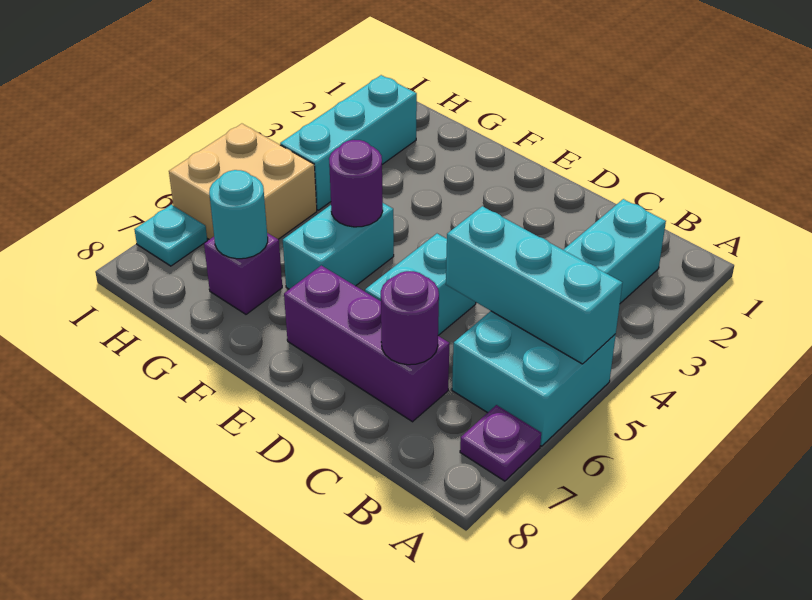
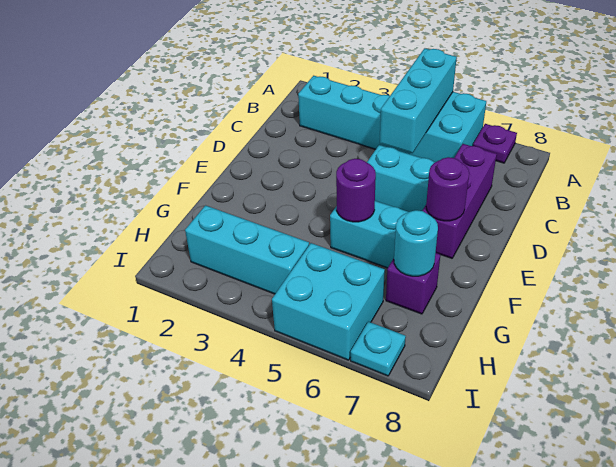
purple 1x1 round brick [381,271,439,365] -> purple 1x1 round brick moved to [426,157,469,221]
tan 2x2 brick [169,124,317,240] -> cyan 2x2 brick [272,243,385,360]

